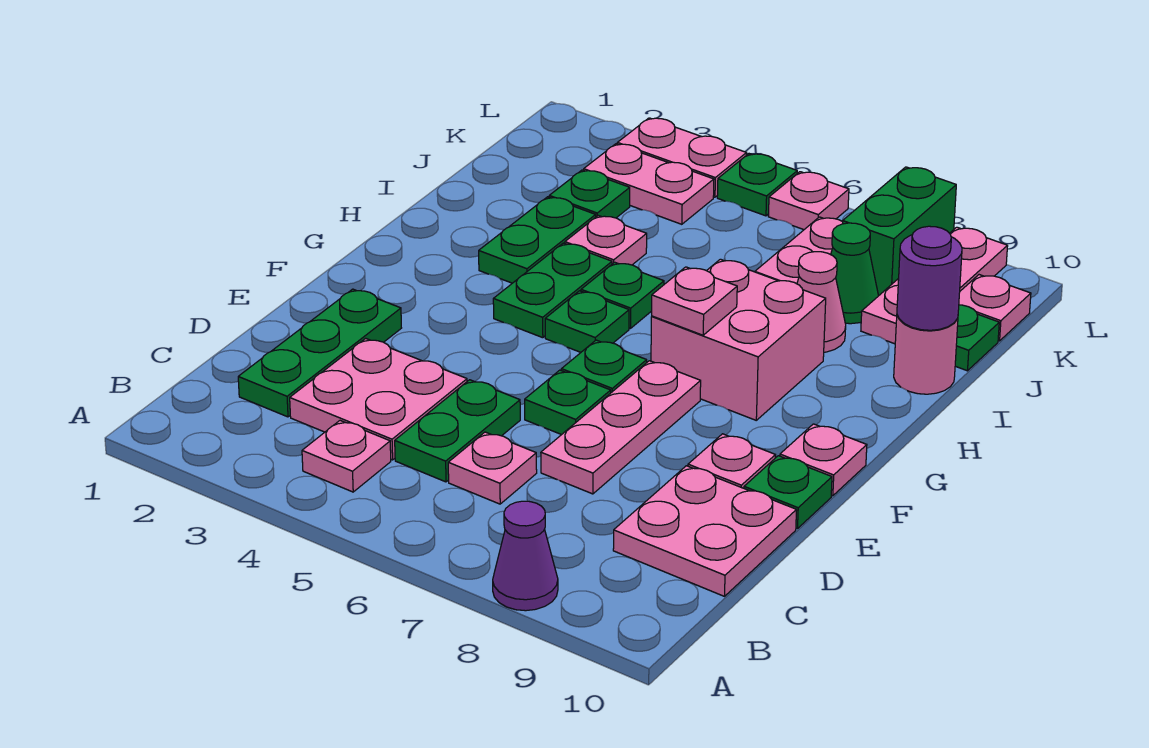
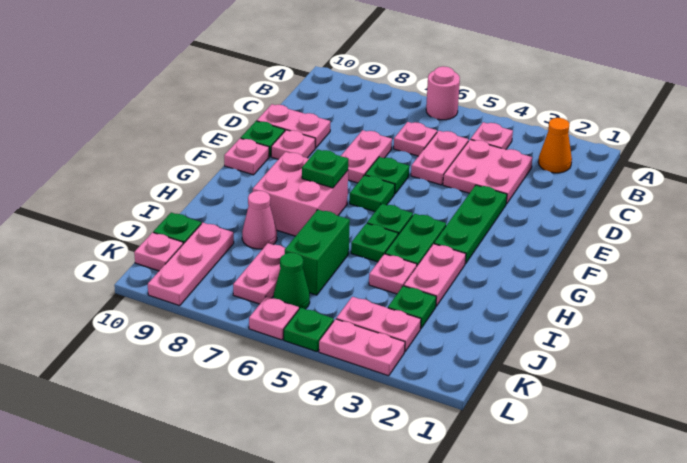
purple 1x1 cone [493,501,558,611] -> none
none -> orange 1x1 cone [538,118,572,173]
green 1x3 plate [238,289,401,417] -> green 1x3 plate moved to [434,185,507,264]
green 1x2 plate [395,380,520,482] -> pink 1x2 plate [411,131,468,185]
pink 2x2 plate [613,466,796,596] -> pink 1x2 plate [257,104,330,148]
pink 1x3 plate [541,361,701,494] -> pink 1x2 plate [341,130,392,183]
pink 1x1 plate [652,267,737,335] -> green 1x1 plate [302,149,348,188]
green 1x2 plate [479,197,596,283] -> pink 1x2 plate [404,244,466,306]
pink 1x1 round brick [894,315,958,394] -> pink 1x1 round brick moved to [426,66,460,120]
purple 1x1 round brick [897,226,962,330] -> none
green 1x1 cone [831,223,878,324] -> green 1x1 cone moved to [274,253,310,309]
green 1x2 brick [842,167,956,296] -> green 1x2 brick moved to [285,210,350,295]

